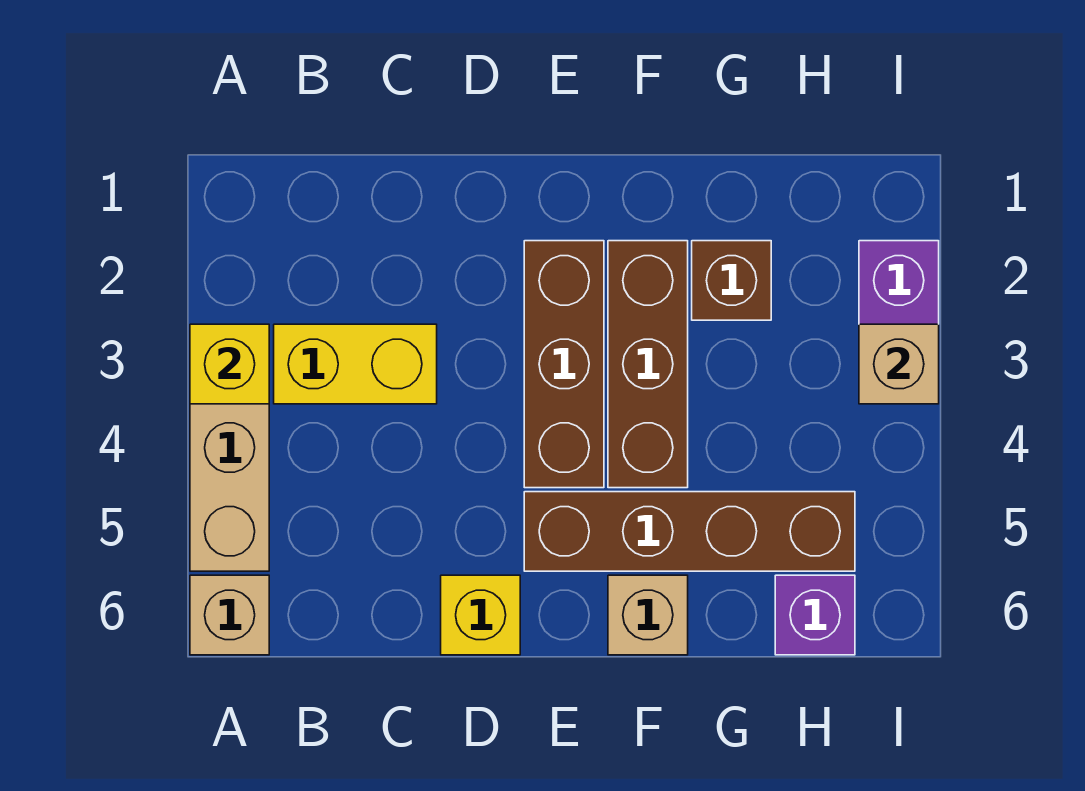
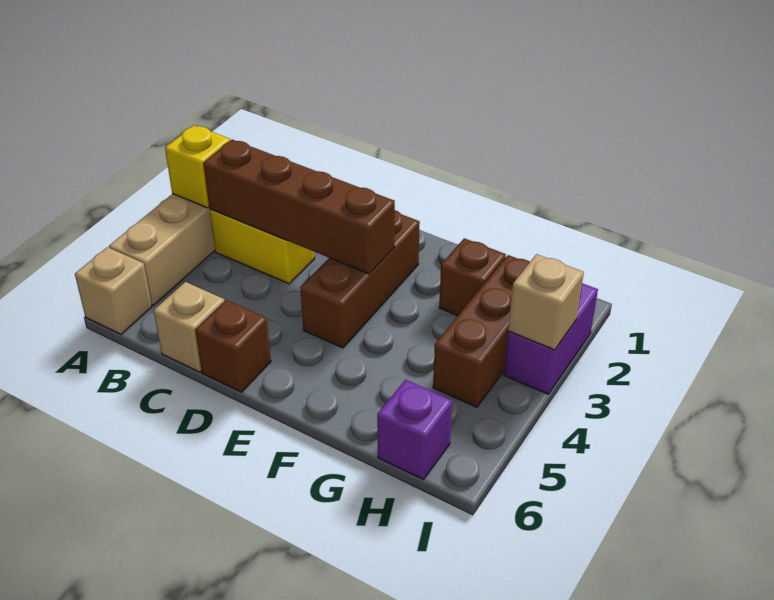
yellow 1x1 brick [441,575,520,655] -> brown 1x1 brick [195,300,271,392]
brown 1x4 brick [524,492,855,571] -> brown 1x4 brick moved to [203,140,395,274]
brown 1x3 brick [608,241,688,488] -> brown 1x3 brick moved to [433,255,530,407]
tan 1x1 brick [608,575,688,655] -> tan 1x1 brick moved to [154,282,224,372]

